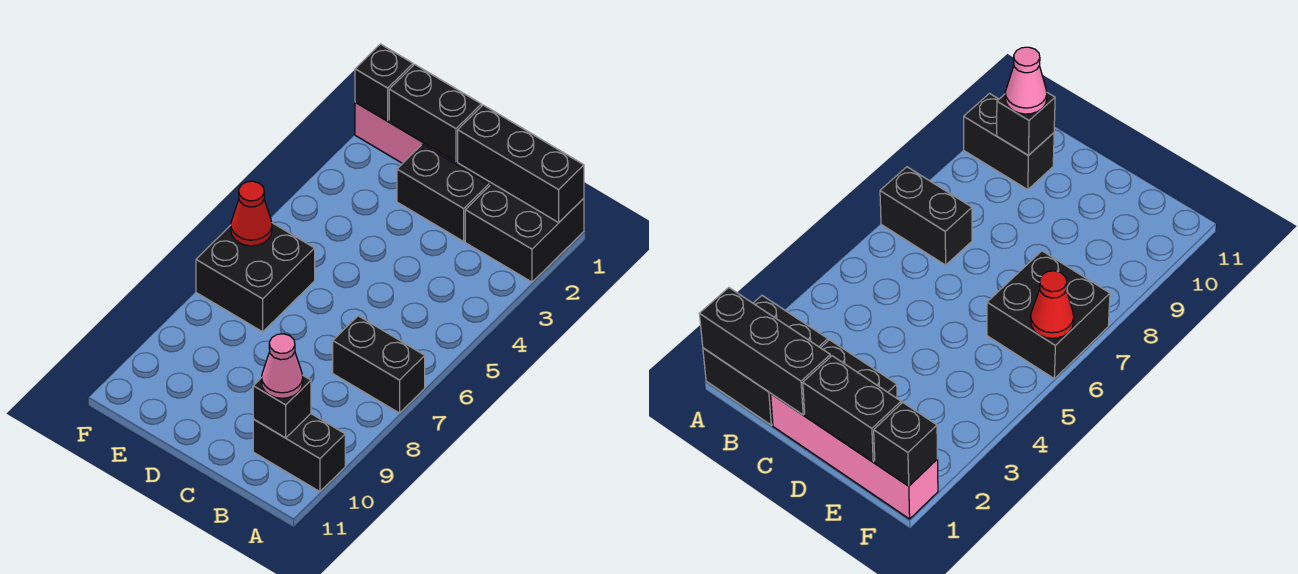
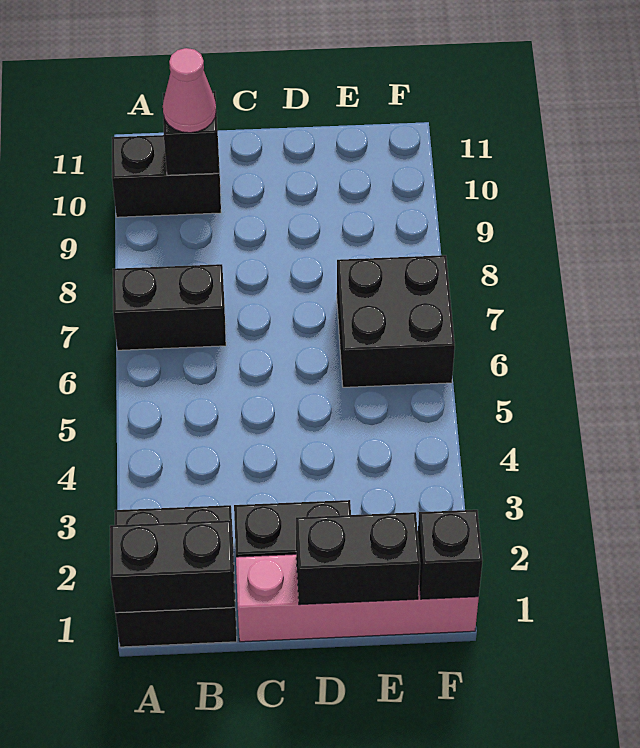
black 1x3 brick [458,105,584,223] -> black 1x2 brick [110,520,235,613]
red 1x1 cone [231,181,272,246] -> none

